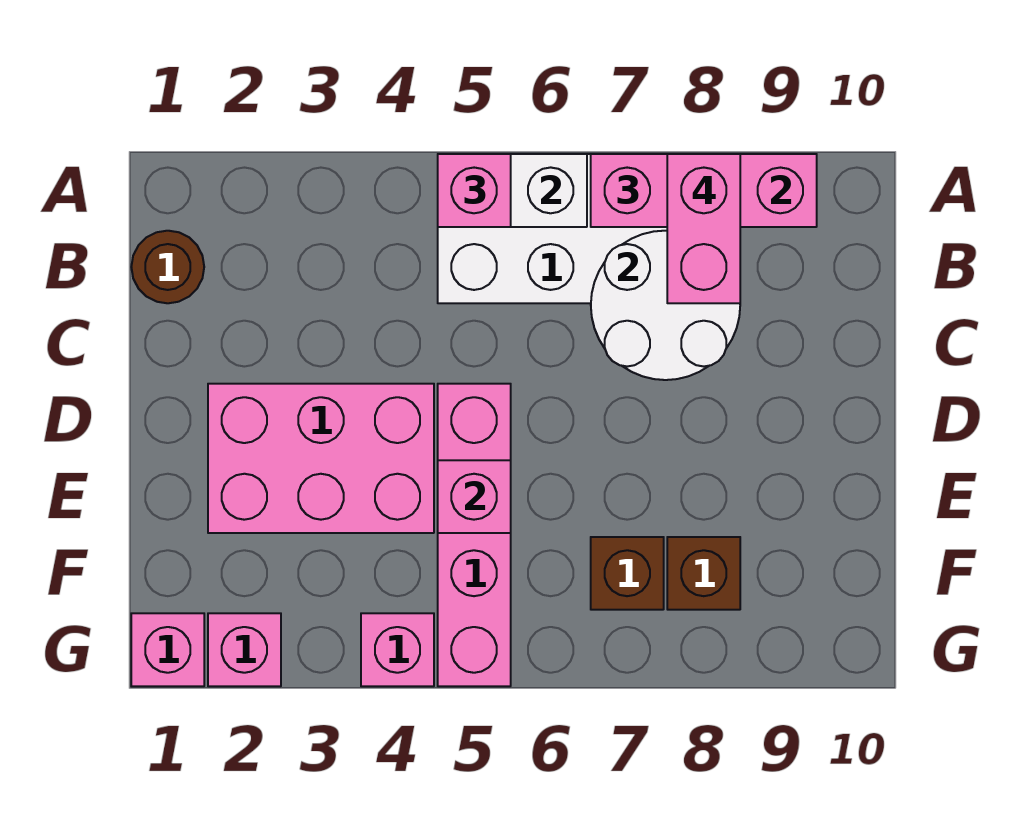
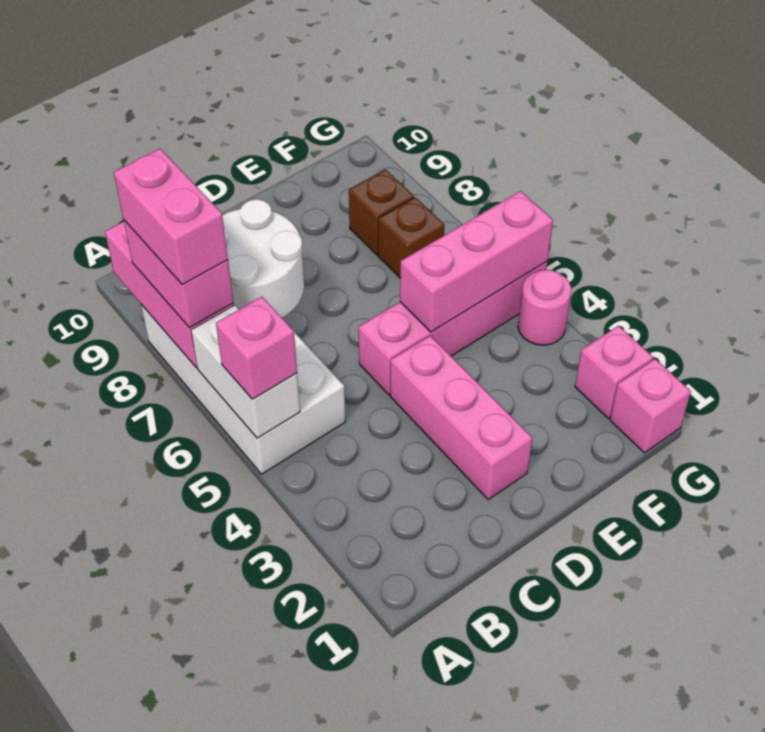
pink 1x2 brick [667,154,740,303] -> pink 1x2 brick turned to [114,149,228,285]
brown 1x1 round brick [131,231,204,303] -> none
pink 2x3 brick [208,384,434,533] -> pink 1x3 brick [390,336,532,499]
pink 1x1 brick [438,460,511,533] -> pink 1x3 brick [400,191,553,332]
pink 1x1 brick [361,613,434,686] -> pink 1x1 round brick [518,270,571,345]

